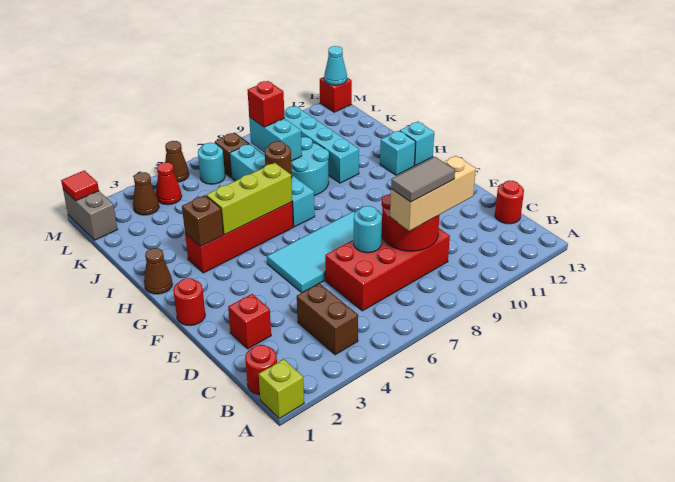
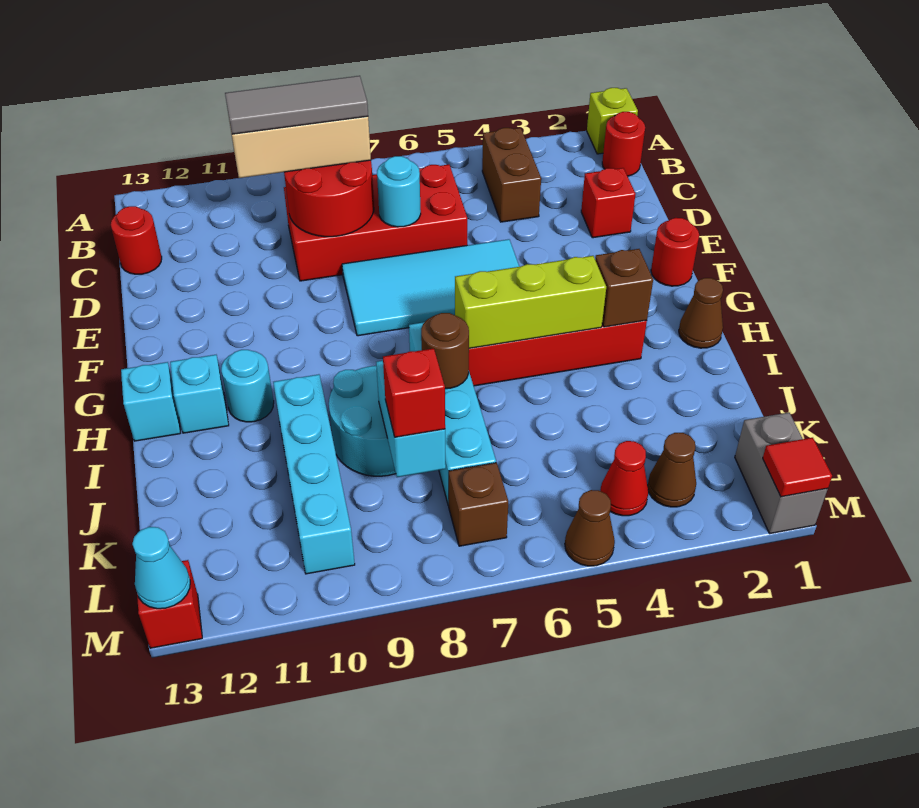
grey 1x2 tile [391,157,455,202] -> grey 1x3 tile [225,76,368,134]
cyan 1x1 round brick [198,143,225,184] -> cyan 1x1 round brick moved to [221,350,274,422]

